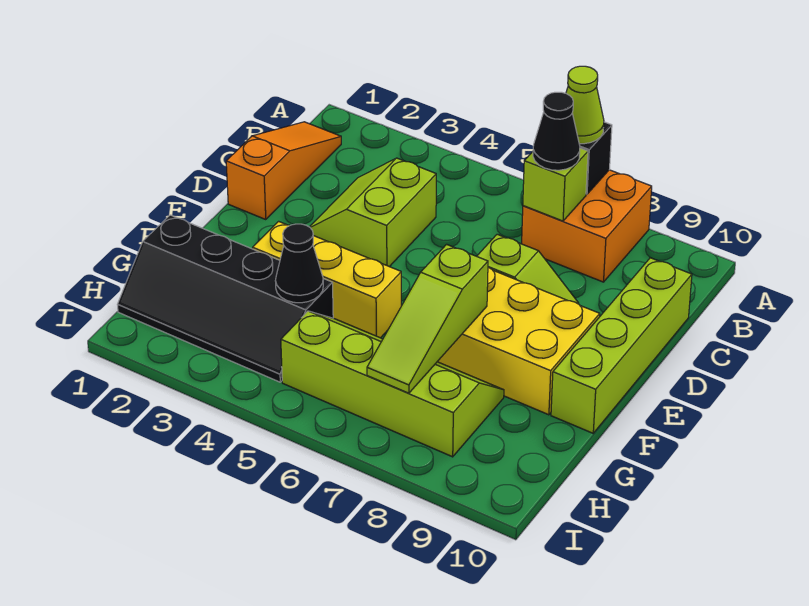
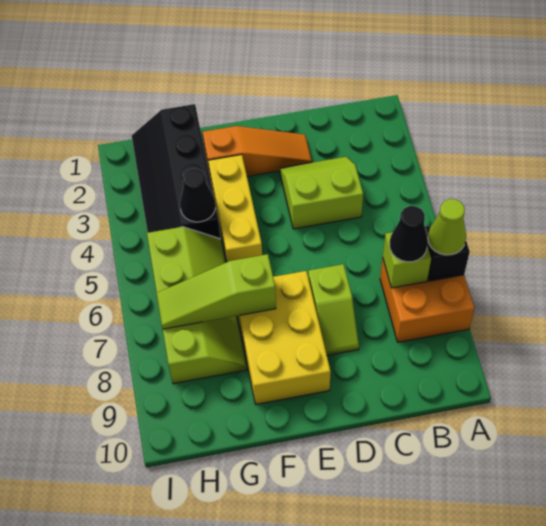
orange 1x3 slope [226,122,341,219] -> orange 1x3 slope moved to [203,126,312,176]
lime 1x4 brick [551,258,692,433] -> none

